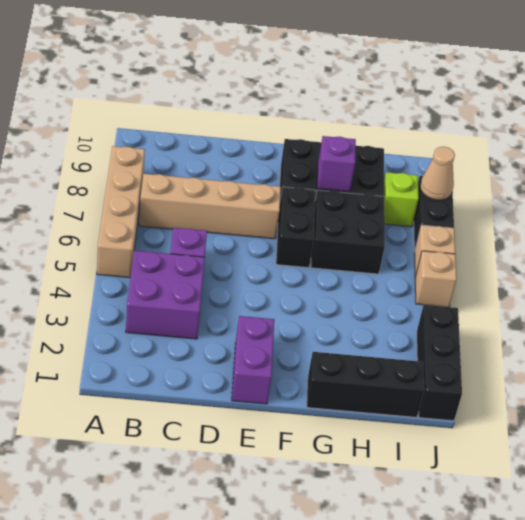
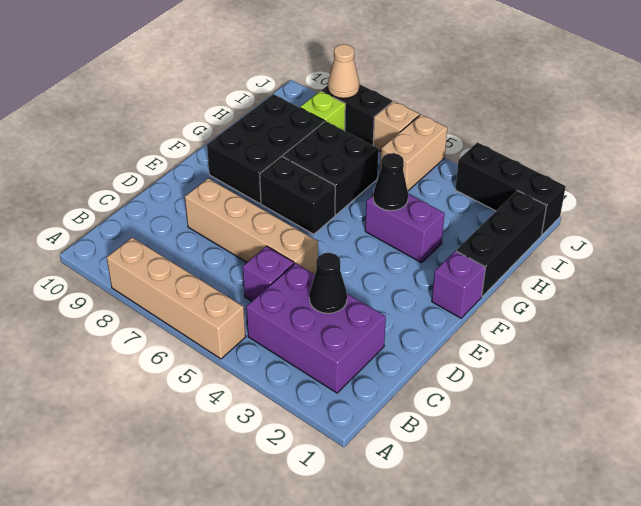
purple 2x2 brick [126,251,205,339] -> purple 2x3 brick [246,263,386,393]
tan 1x4 brick [139,174,281,239] -> tan 1x4 brick turned to [185,178,318,274]
none -> black 1x1 cone [309,253,347,313]
purple 1x2 brick [232,316,274,404] -> purple 1x2 brick moved to [365,194,445,263]
none -> black 1x1 cone [373,153,408,211]
purple 1x1 brick [317,136,356,192] -> purple 1x1 brick moved to [432,251,485,318]
tan 1x1 brick [415,251,457,307] -> tan 1x2 brick [380,115,447,191]

